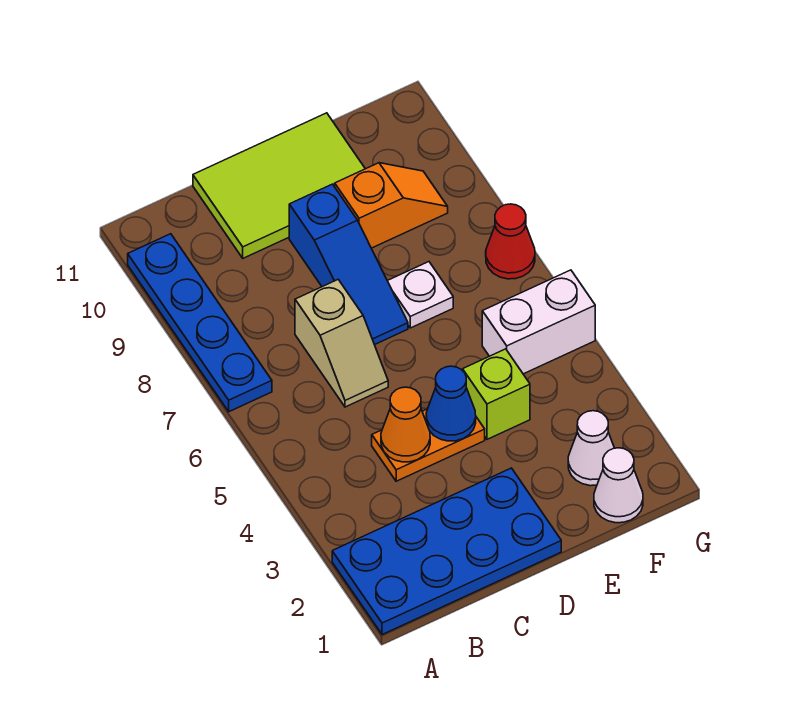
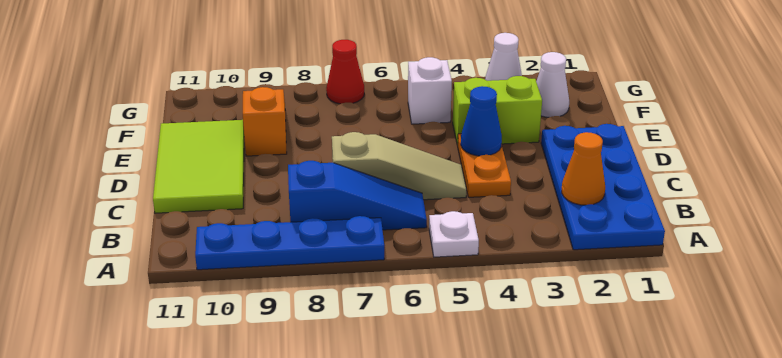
orange 1x1 cone [381,387,430,462] -> orange 1x1 cone moved to [562,132,605,205]
tan 1x2 slope [295,280,388,407] -> tan 1x3 slope [332,132,466,200]
blue 1x3 slope [289,184,408,345] -> blue 1x3 slope moved to [288,161,427,230]
lime 1x1 brick [463,349,530,439] -> lime 1x2 brick [453,76,542,146]
white 1x1 plate [388,262,453,328] -> white 1x1 plate moved to [429,211,479,257]
white 1x1 cone [594,448,643,523] -> white 1x1 cone moved to [485,33,522,81]
white 1x2 brick [482,270,595,374] -> white 1x1 brick [408,57,452,124]

